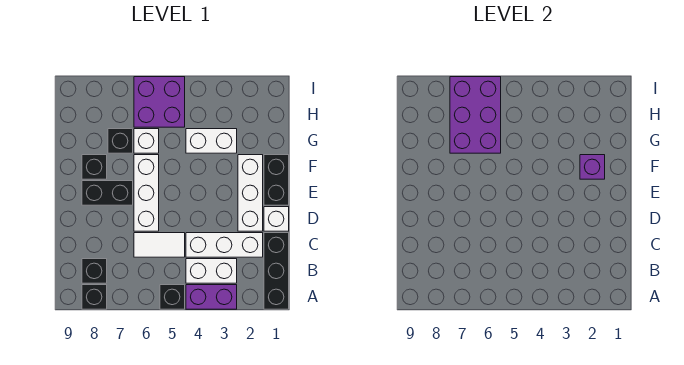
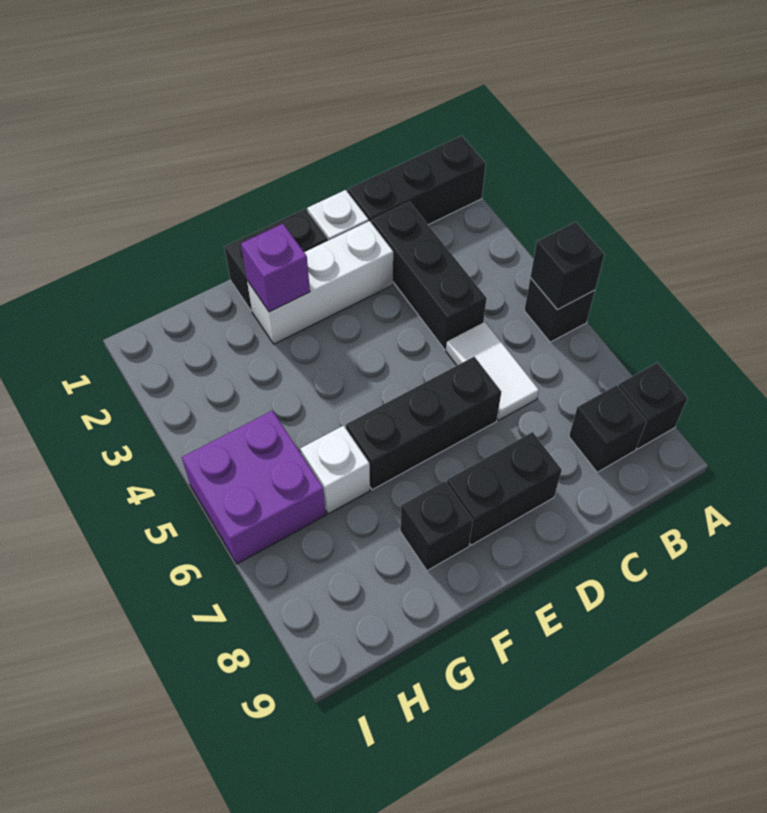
purple 1x2 brick [186,285,237,309] -> none
white 1x2 brick [186,259,237,283] -> none
white 1x3 brick [186,233,263,257] -> black 1x3 brick [372,202,487,350]
white 1x3 brick [134,155,159,231] -> black 1x3 brick [346,357,501,490]
black 1x2 brick [82,181,133,205] -> black 1x2 brick turned to [446,432,562,545]
white 1x2 brick [186,129,237,153] -> none
purple 2x3 brick [450,77,501,153] -> none
black 1x1 brick [108,129,133,153] -> black 1x1 brick moved to [530,222,604,310]

